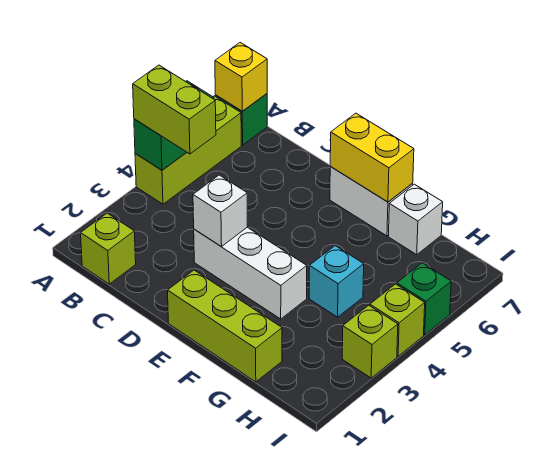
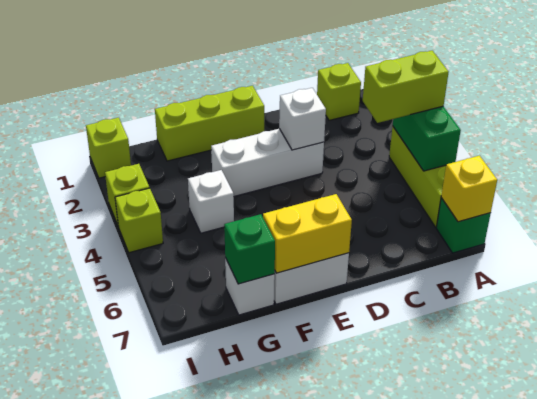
cyan 1x1 brick [309,246,364,317] -> white 1x1 brick [188,170,234,233]
none -> lime 1x1 brick [86,118,131,178]
green 1x1 brick [397,263,451,335] -> green 1x1 brick moved to [224,214,275,284]

